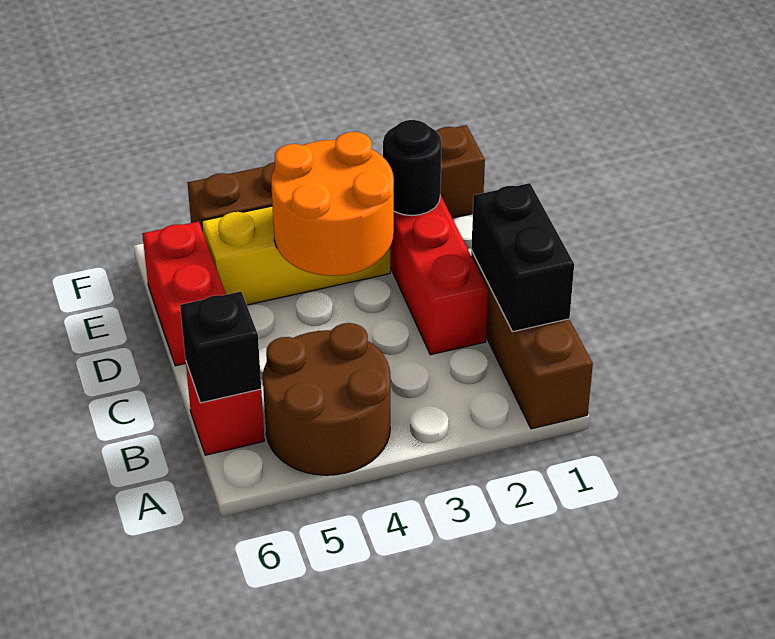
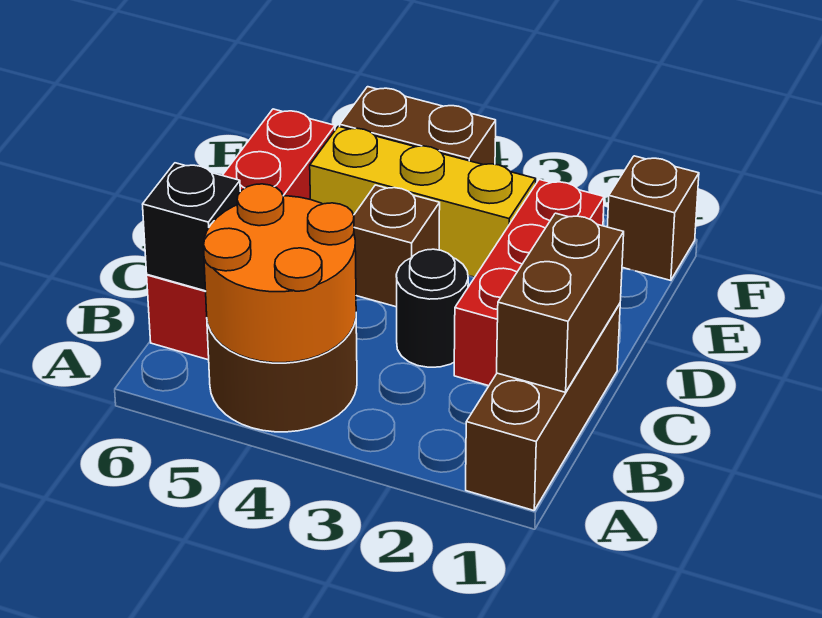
black 1x2 brick [471,183,574,332] -> brown 1x2 brick [497,213,624,392]
orange 2x2 round brick [271,132,394,276] -> orange 2x2 round brick moved to [204,184,356,363]
none -> brown 1x1 brick [354,185,440,307]
black 1x1 round brick [383,120,442,216] -> black 1x1 round brick moved to [396,249,468,367]

